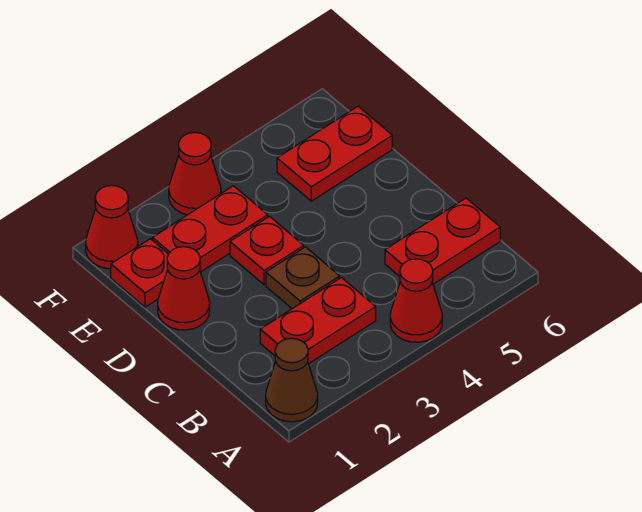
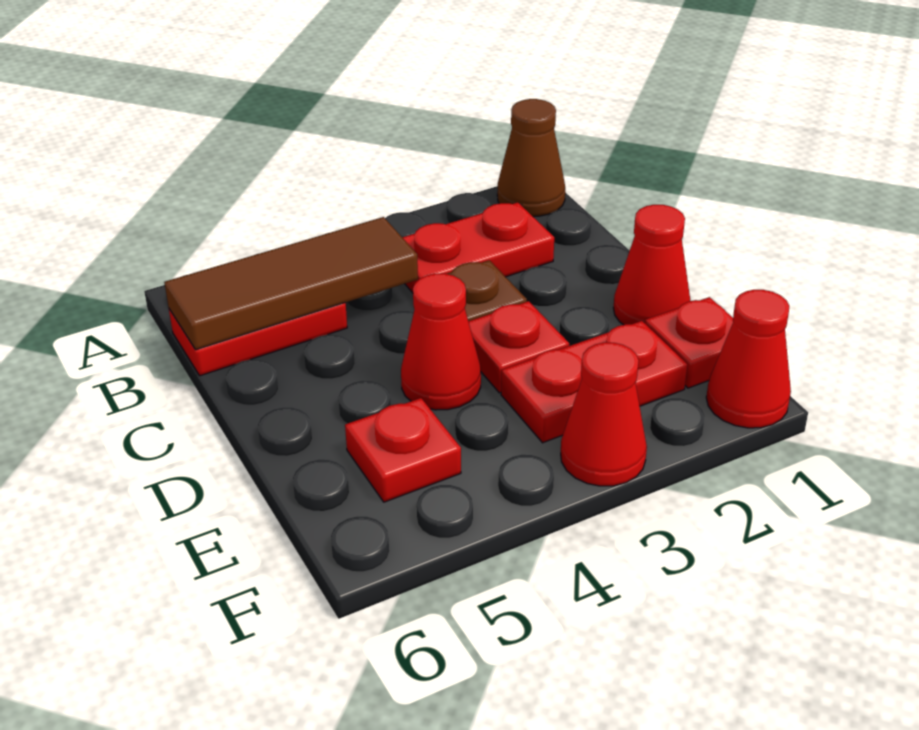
red 1x1 cone [390,259,442,342] -> red 1x1 cone moved to [401,274,481,410]
none -> brown 1x3 tile [164,217,418,350]
red 1x2 plate [277,106,392,201] -> red 1x1 plate [345,398,461,502]

